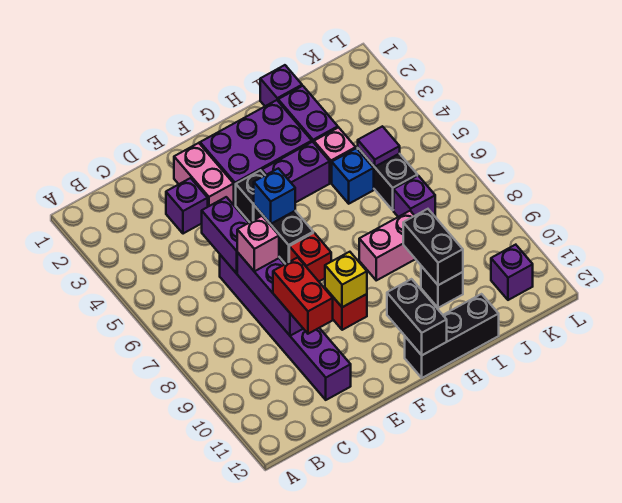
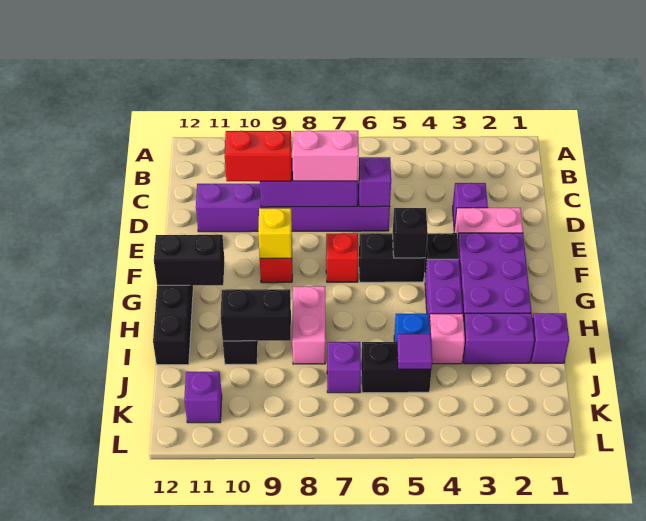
purple 1x2 brick [202,197,248,273] -> purple 1x1 brick [358,157,391,207]
pink 1x1 brick [237,216,279,271] -> pink 1x2 brick [292,130,359,181]
blue 1x1 brick [254,168,295,224] -> black 1x1 brick [393,208,428,258]

